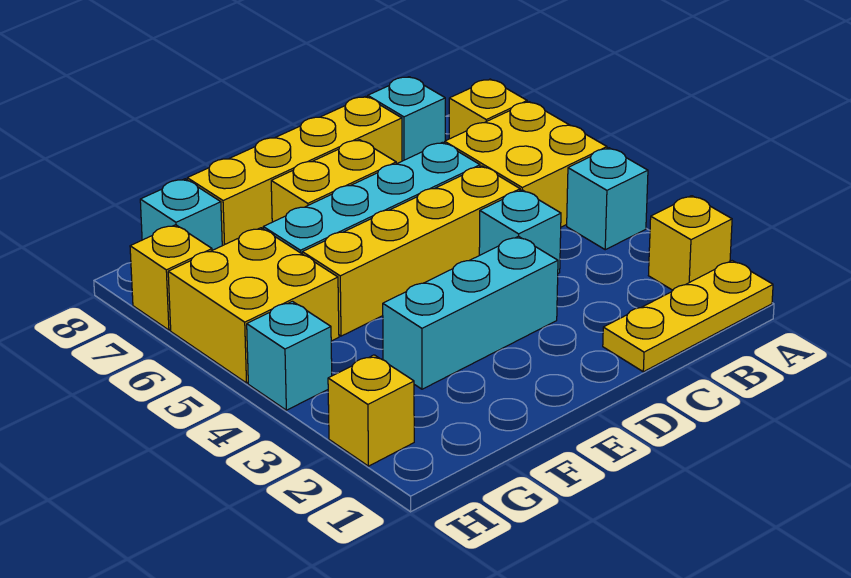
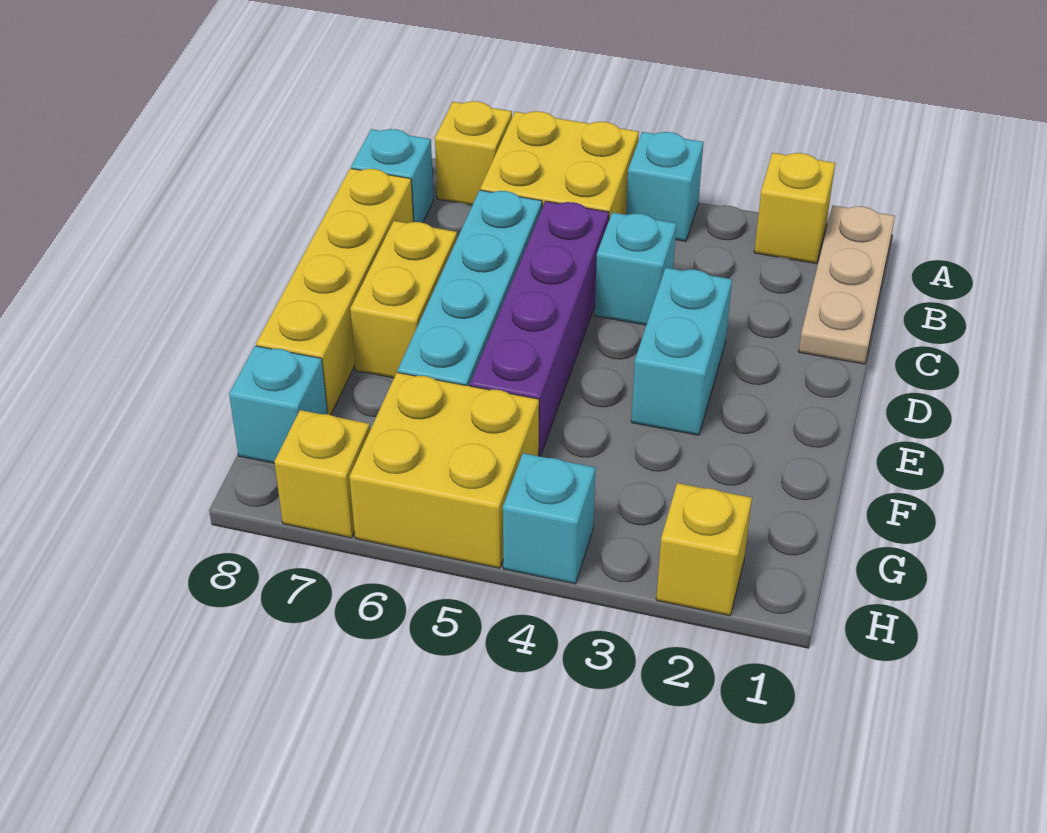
yellow 1x3 plate [603,261,773,372] -> tan 1x3 plate [799,206,895,364]
yellow 1x4 brick [302,166,520,336] -> purple 1x4 brick [470,201,609,456]
cyan 1x3 brick [383,236,558,389] -> cyan 1x2 brick [631,268,732,435]

